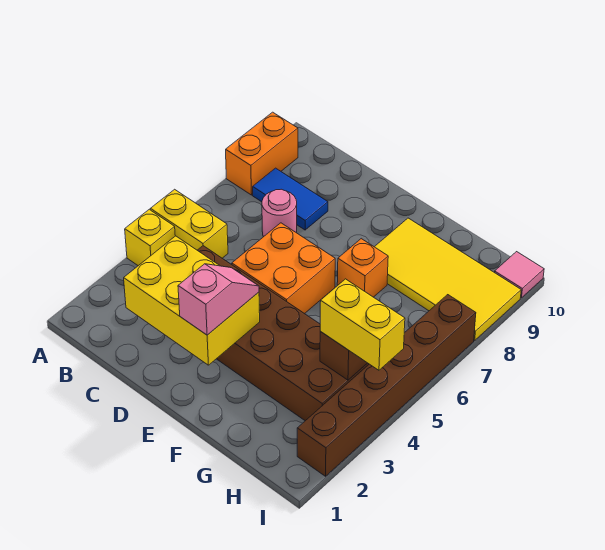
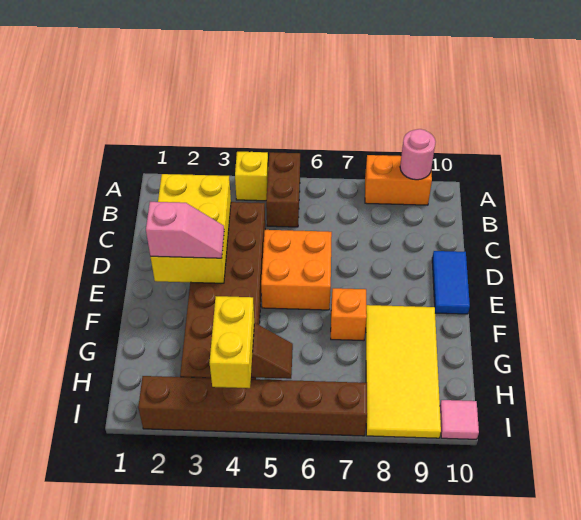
yellow 1x2 brick [151,189,228,258] -> brown 1x2 brick [266,152,300,227]
blue 1x2 tile [253,168,328,230] -> blue 1x2 tile moved to [432,251,470,314]
pink 1x1 round brick [262,189,297,237] -> pink 1x1 round brick moved to [400,129,436,180]

